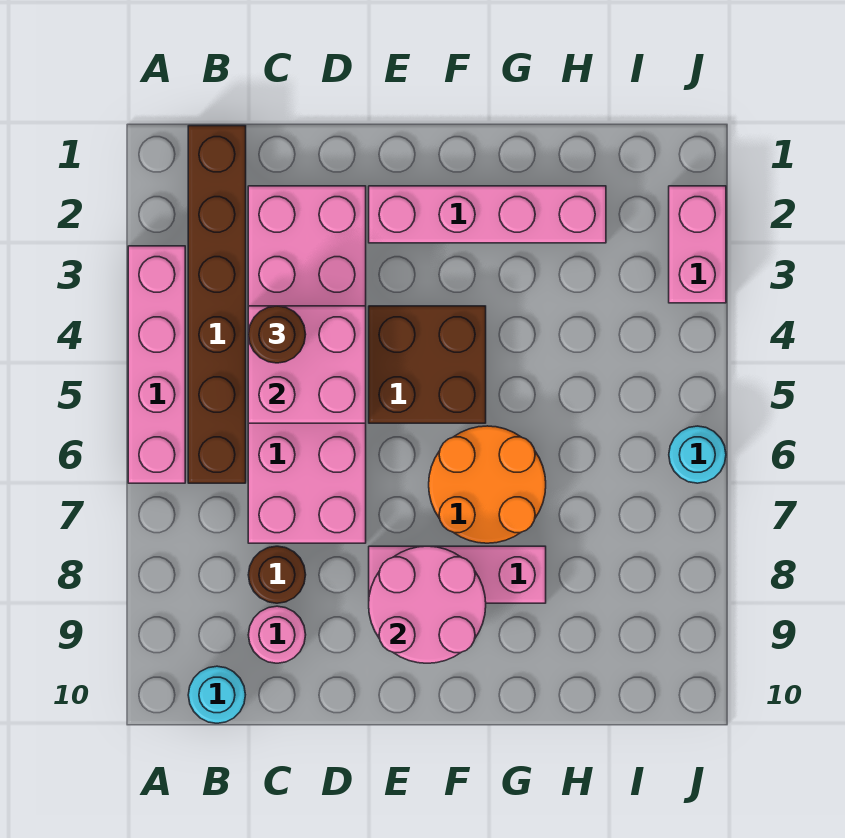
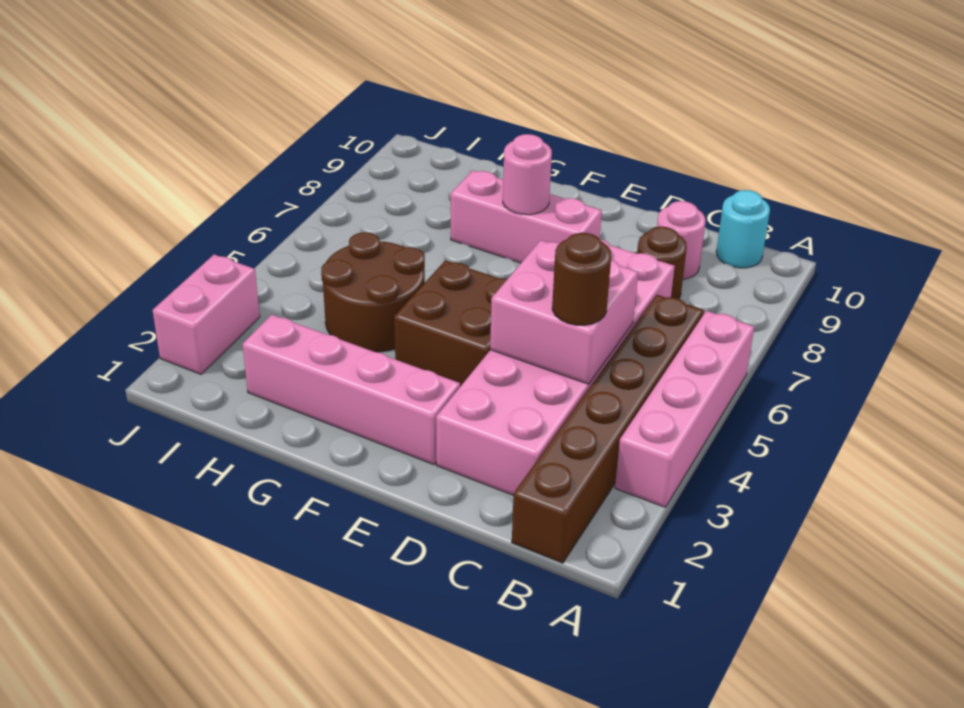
pink 2x2 round brick [369,546,486,663] -> pink 1x1 round brick [503,134,552,215]
orange 2x2 round brick [429,426,546,543] -> none
none -> brown 2x2 round brick [321,232,425,352]
cyan 1x1 round brick [669,426,726,483] -> none

